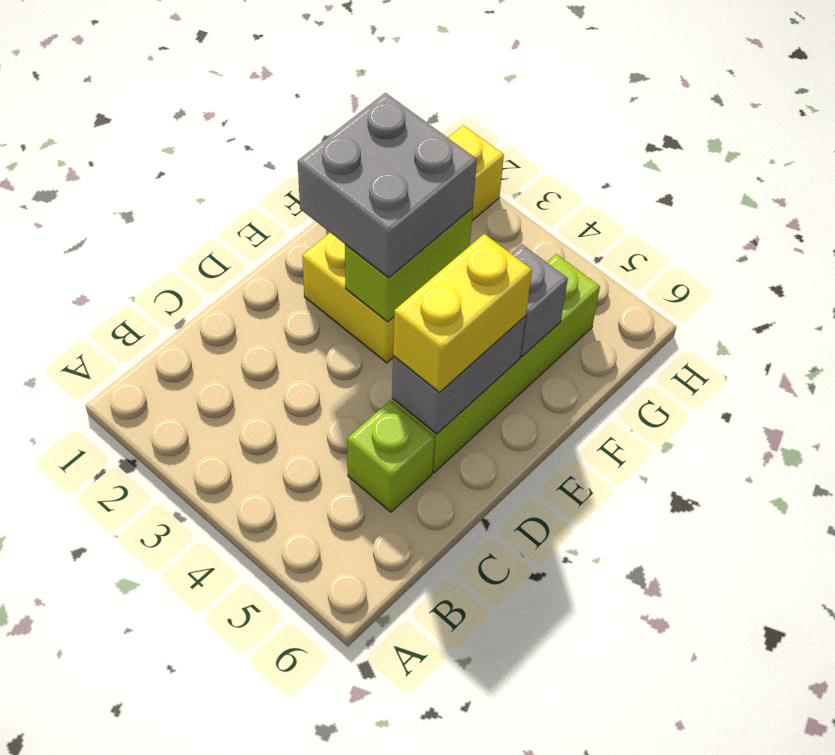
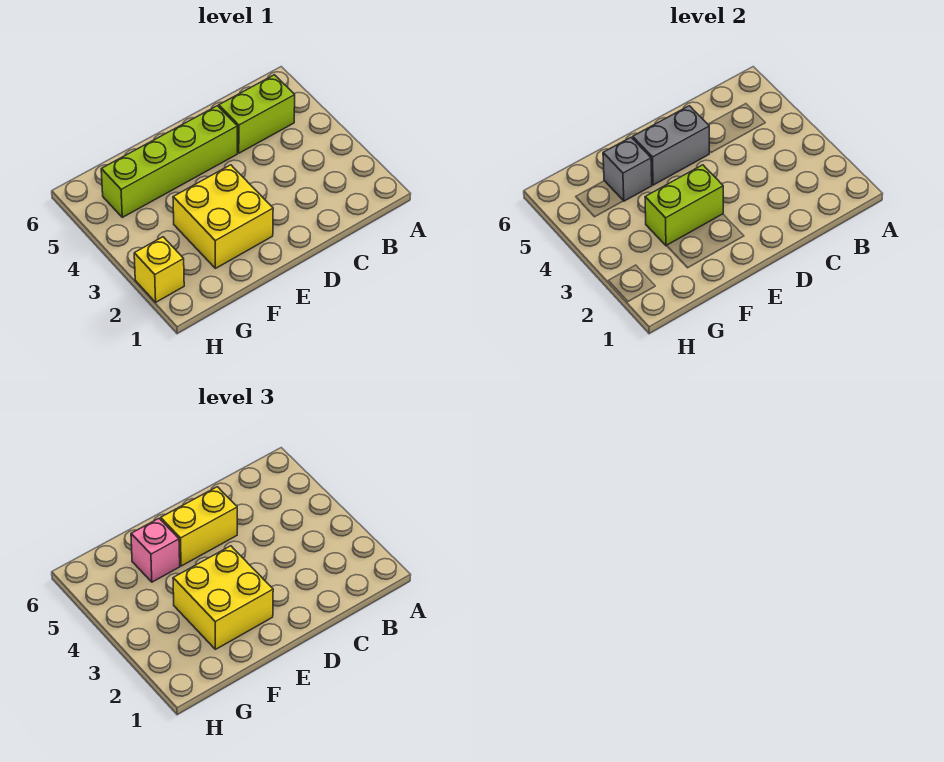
lime 1x1 brick [347,401,434,512] -> lime 1x2 brick [219,75,295,153]
grey 2x2 brick [298,93,477,278] -> yellow 2x2 brick [173,546,273,649]
none -> pink 1x1 brick [131,519,180,582]

